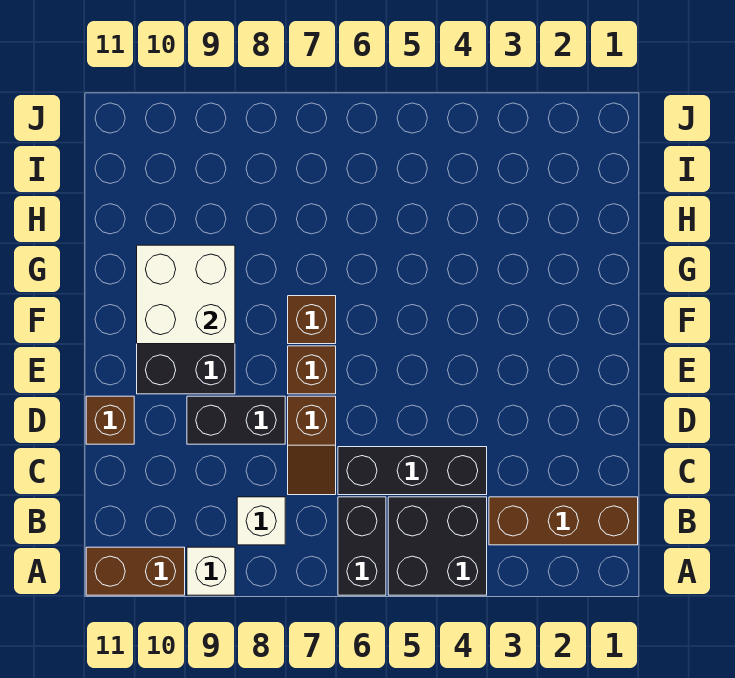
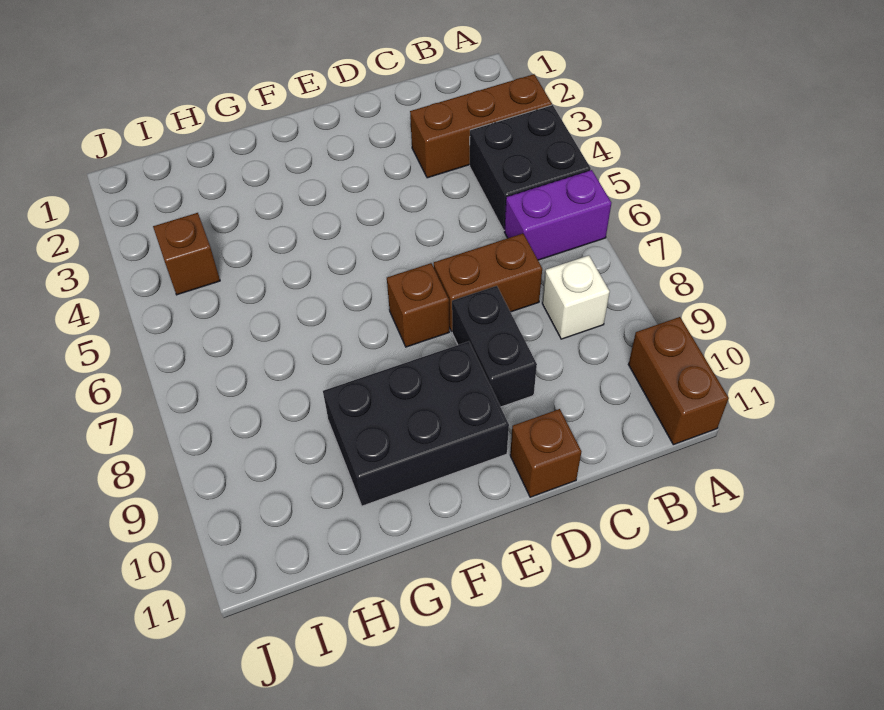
black 1x2 brick [338,497,386,595] -> purple 1x2 brick [505,170,611,260]
white 1x1 brick [187,547,235,595] -> none
brown 1x3 brick [489,497,638,545] -> brown 1x3 brick turned to [410,74,552,178]
black 1x3 brick [338,447,487,495] -> none
brown 1x2 slope [288,396,336,495] -> brown 1x2 brick [434,234,542,331]
brown 1x1 brick [288,296,336,344] -> brown 1x1 brick moved to [153,213,220,295]
white 2x2 brick [137,245,235,344] -> none

